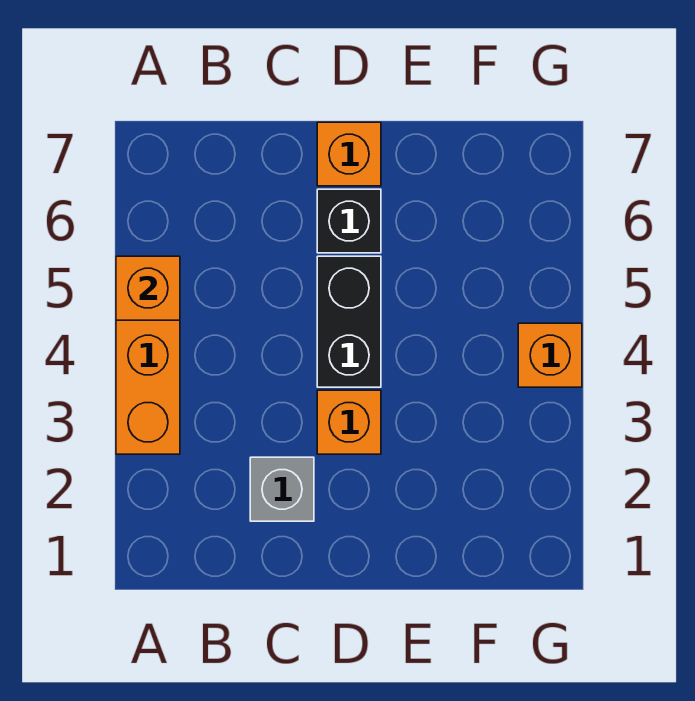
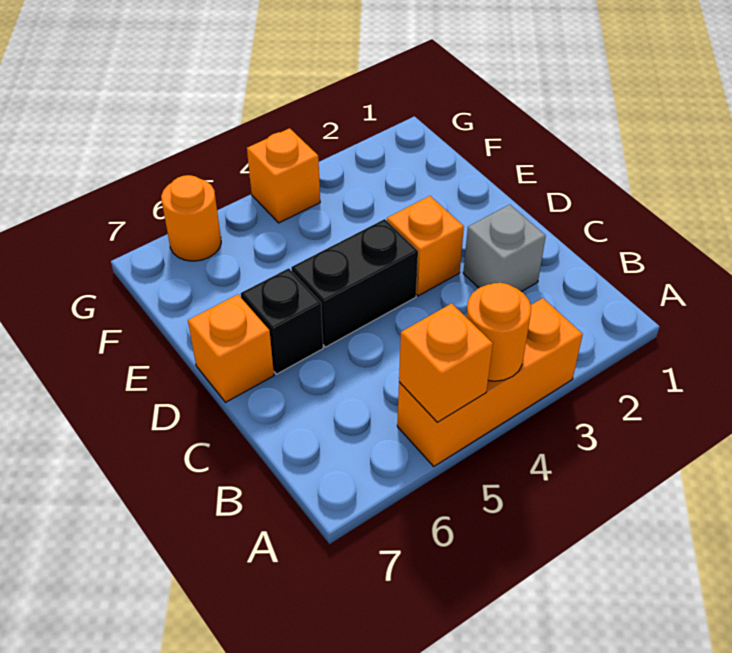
none -> orange 1x1 round brick [466,283,531,381]
none -> orange 1x1 round brick [161,175,221,261]

